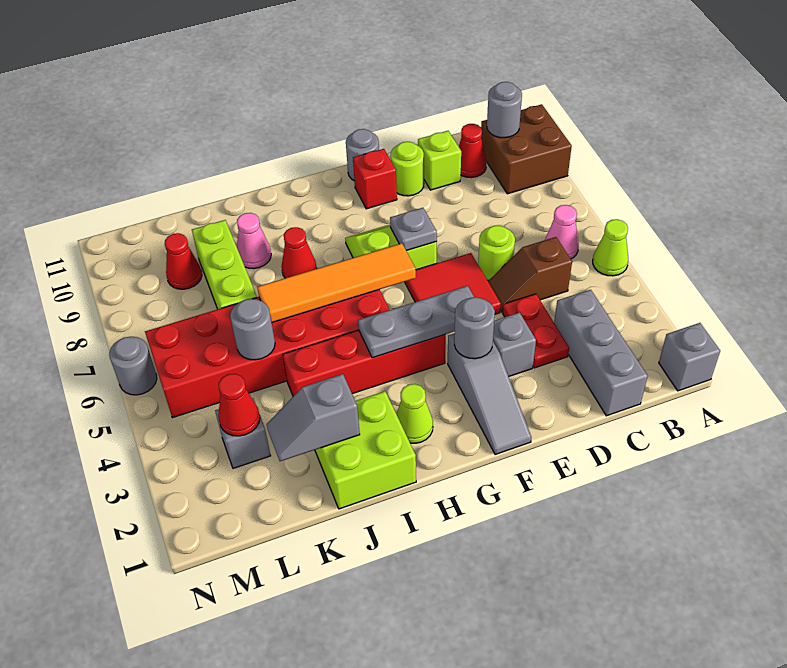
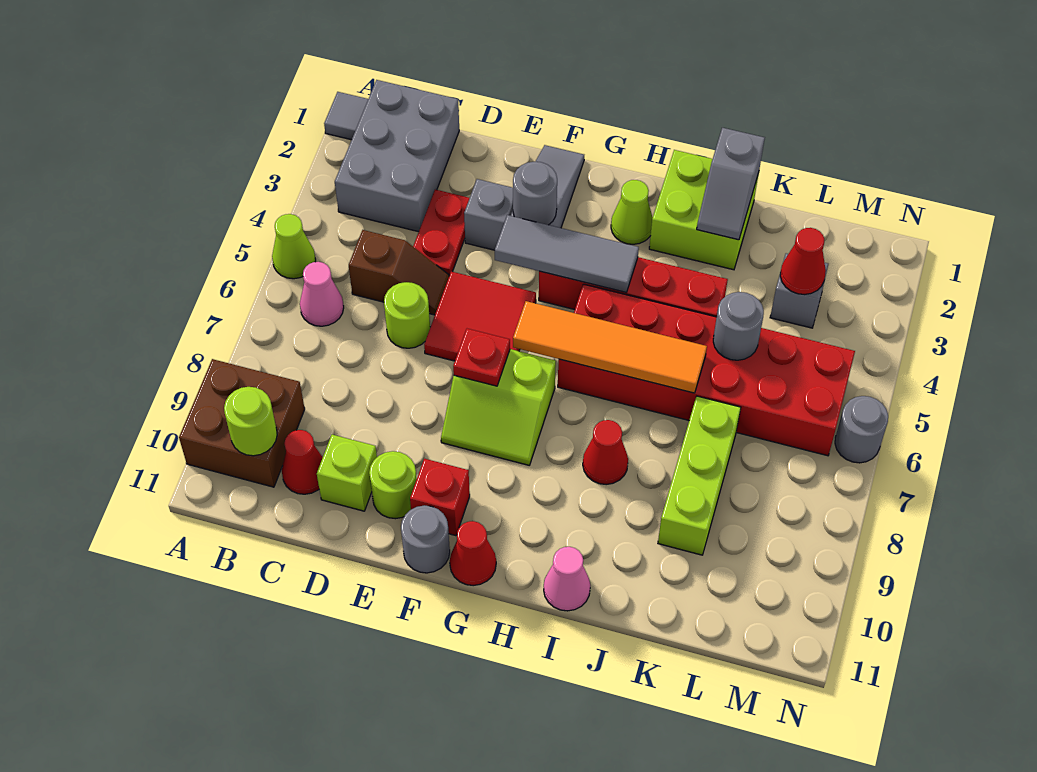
grey 1x1 brick [659,323,720,391] -> grey 1x1 tile [324,92,368,140]
grey 1x1 round brick [487,82,522,138] -> lime 1x1 round brick [224,387,277,456]
grey 1x3 brick [554,290,648,416] -> grey 2x3 brick [335,80,459,232]
grey 1x3 plate [358,286,475,358] -> grey 1x3 tile [495,215,639,292]
grey 1x1 plate [390,208,437,251] -> red 1x1 plate [453,329,510,386]
grey 1x2 slope [267,374,360,461] -> grey 1x2 slope turned to [697,128,765,240]
pink 1x1 cone [237,213,271,269] -> pink 1x1 cone moved to [544,547,590,611]
red 1x1 cone [165,233,202,289] -> red 1x1 cone moved to [450,521,496,586]

